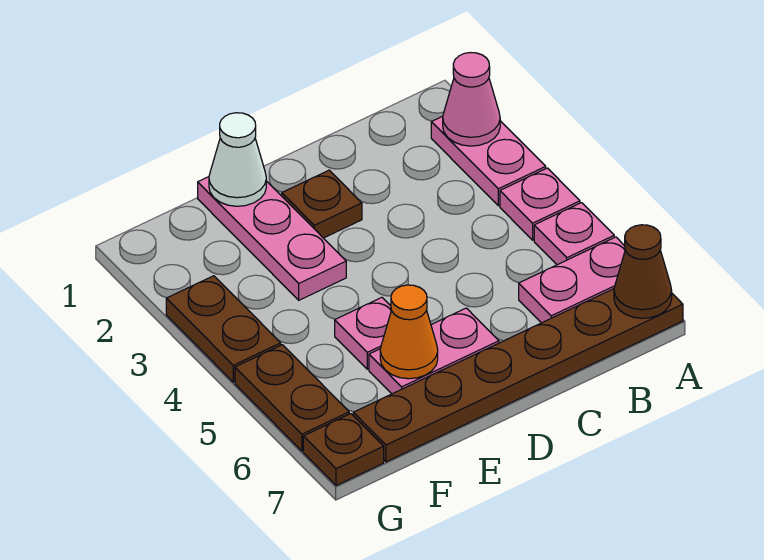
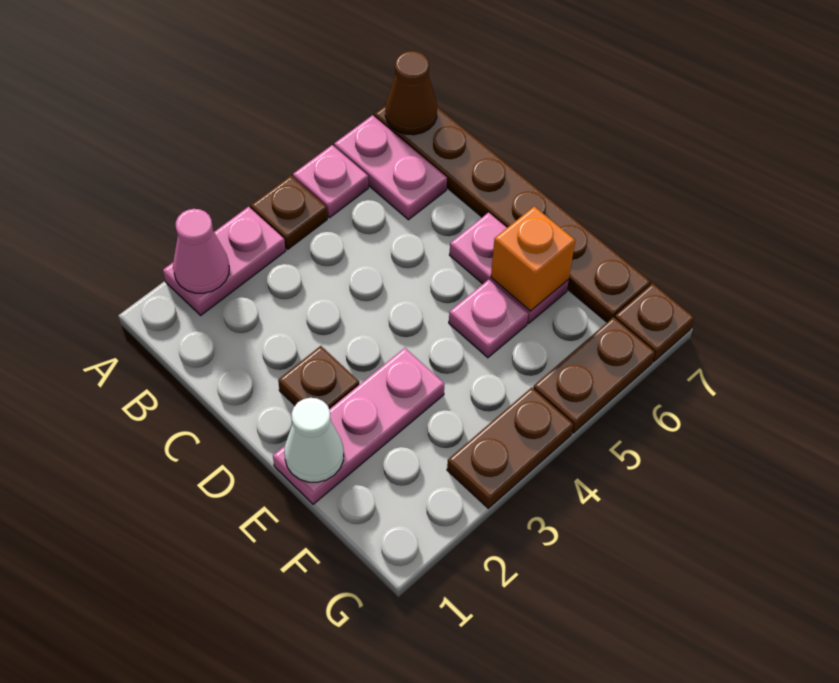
pink 1x1 plate [500,168,580,240] -> brown 1x1 plate [251,176,327,249]
orange 1x1 cone [380,285,438,379] -> orange 1x1 brick [491,206,575,311]

